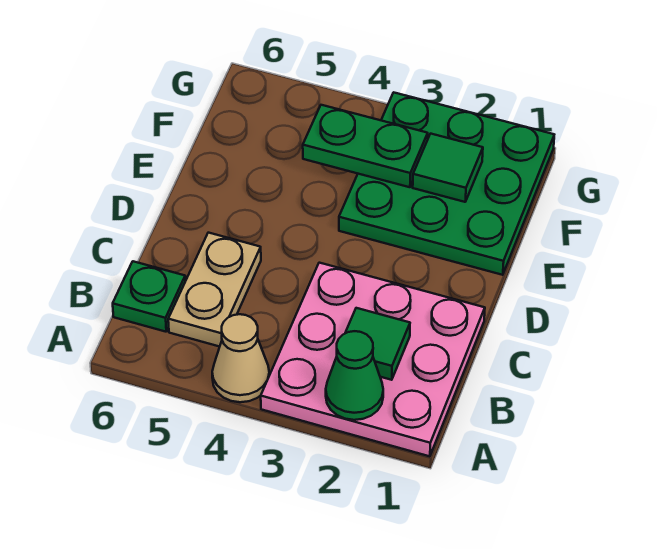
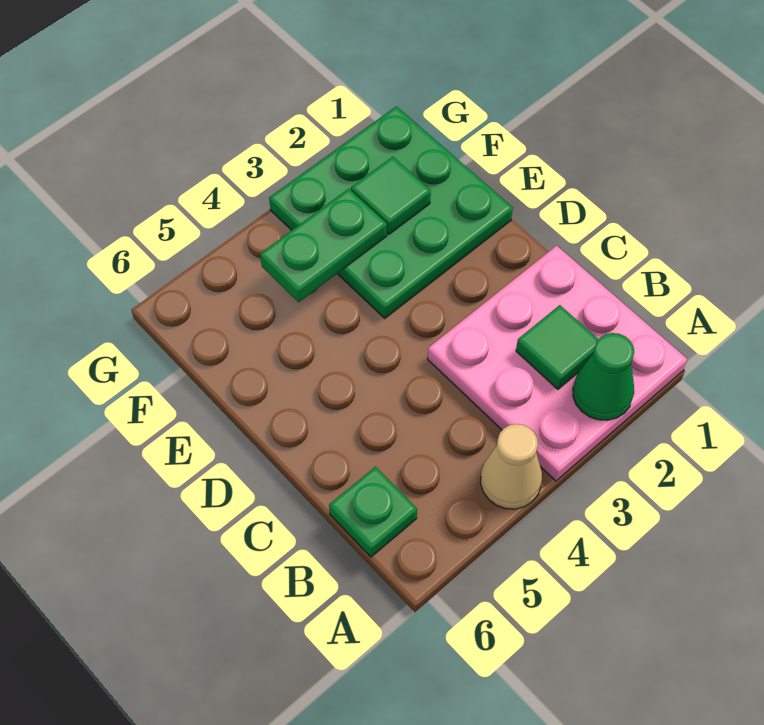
tan 1x2 plate [168,233,261,347] -> none

